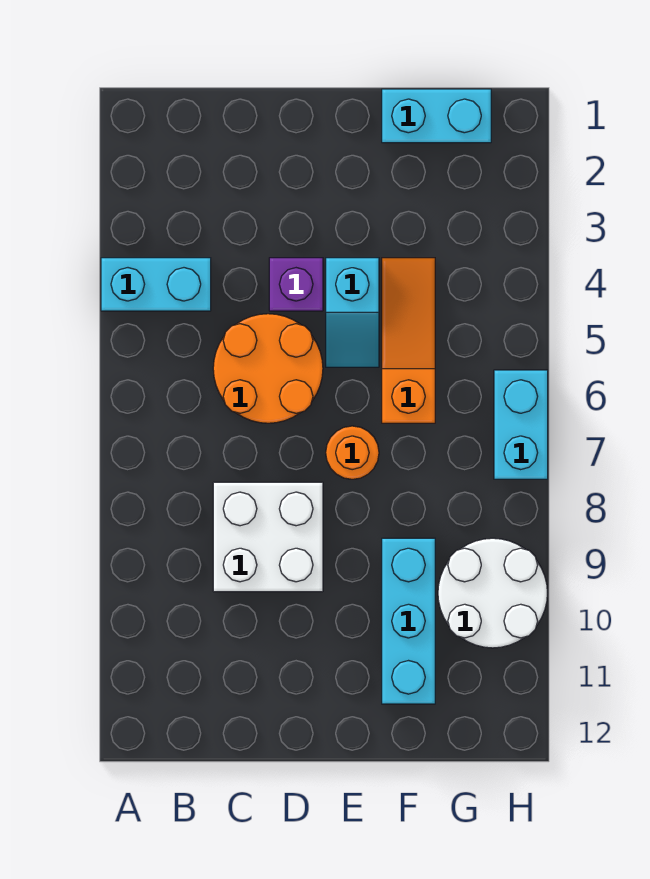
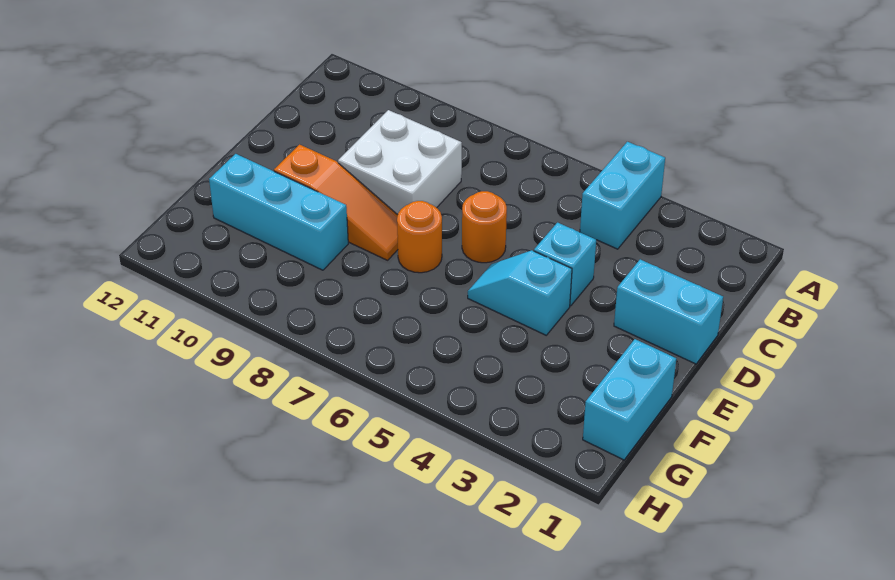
orange 2x2 round brick [213,314,323,423] -> orange 1x1 round brick [462,191,507,263]
purple 1x1 brick [269,258,323,311] -> cyan 1x1 brick [534,223,596,306]
orange 1x3 slope [382,258,435,423] -> orange 1x3 slope moved to [274,145,398,260]
white 2x2 round brick [438,538,547,648] -> none
cyan 1x2 brick [494,370,548,479] -> cyan 1x2 brick moved to [614,259,723,364]

